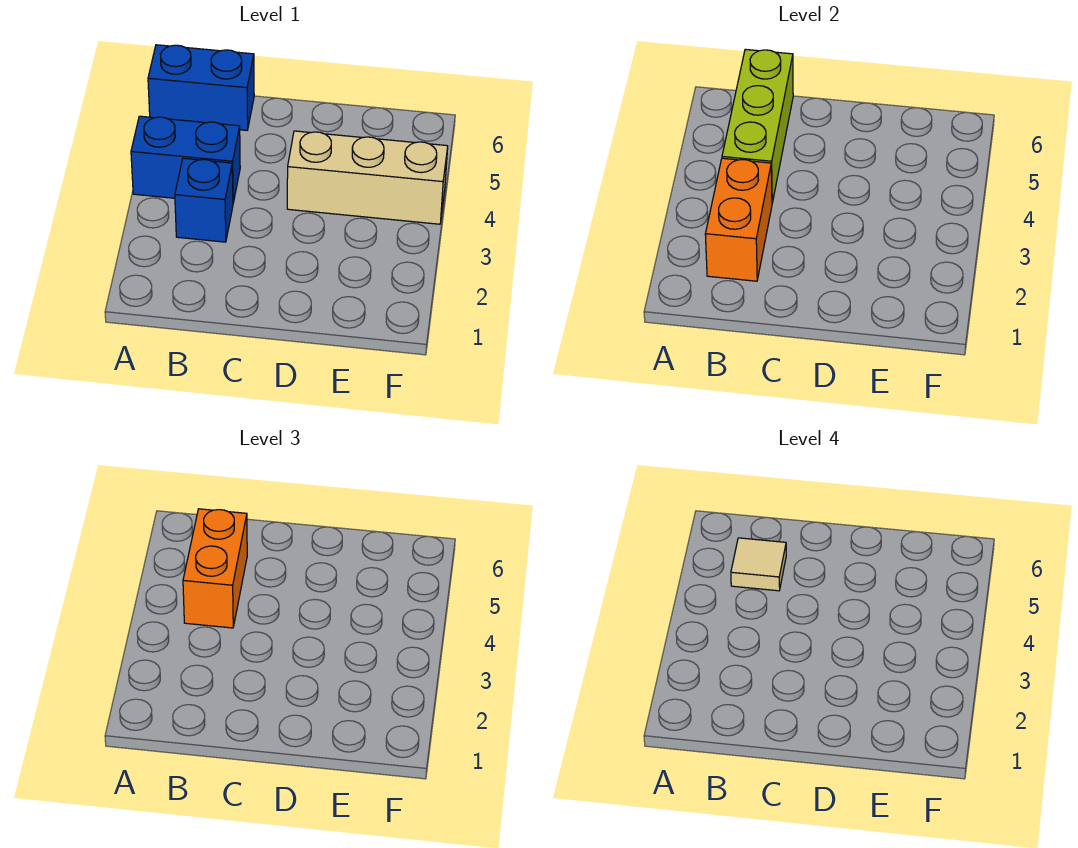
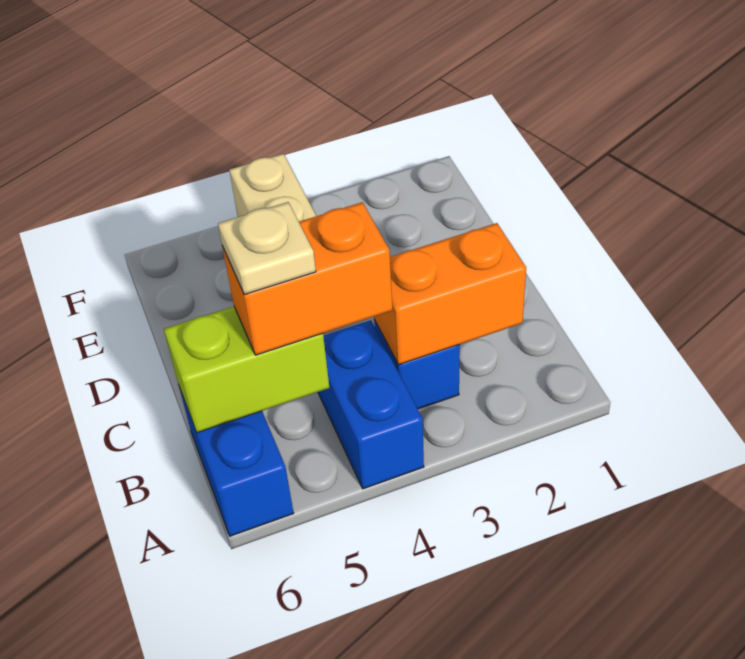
lime 1x3 brick [722,49,793,203] -> lime 1x2 brick [164,307,329,433]
tan 1x1 tile [731,538,786,591] -> tan 1x1 plate [218,202,316,295]

